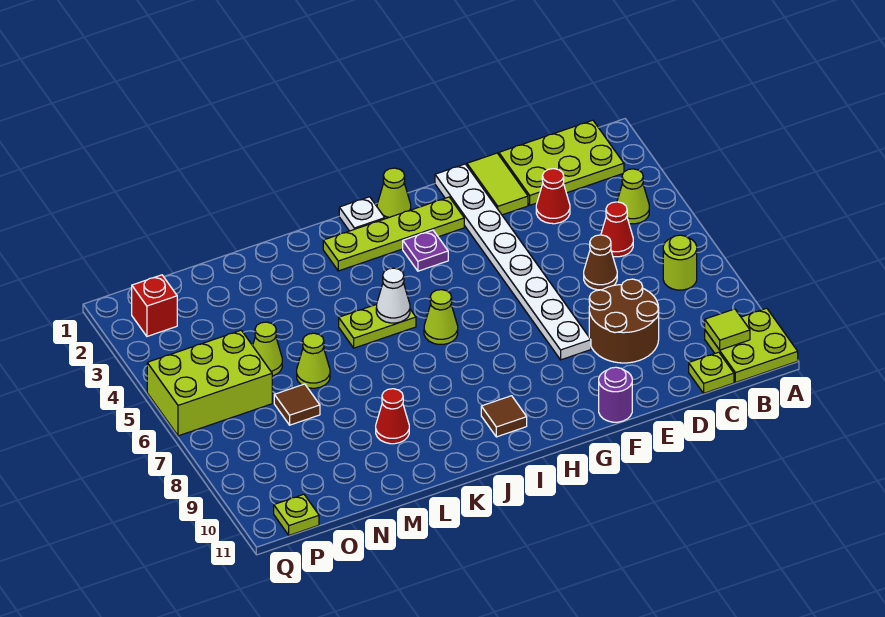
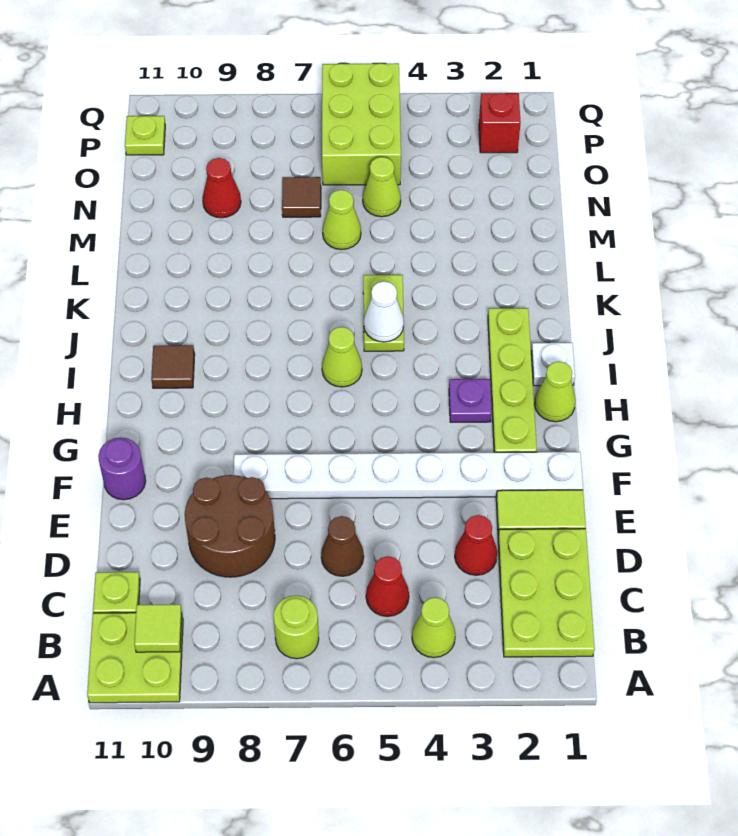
red 1x1 cone [376,389,409,444] -> red 1x1 cone moved to [202,158,241,218]

